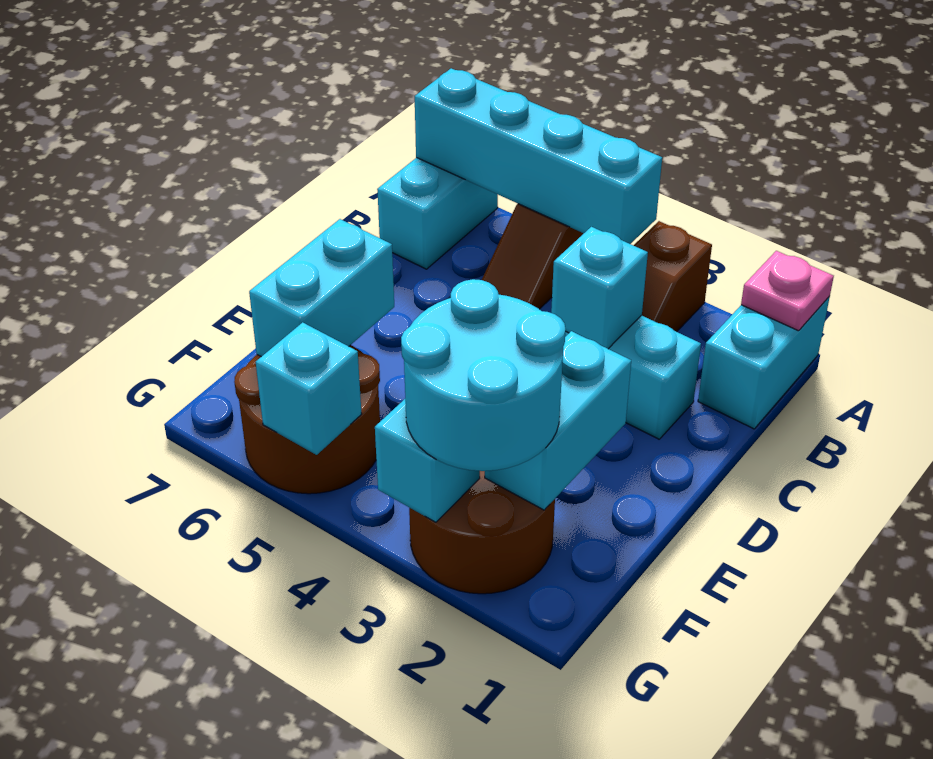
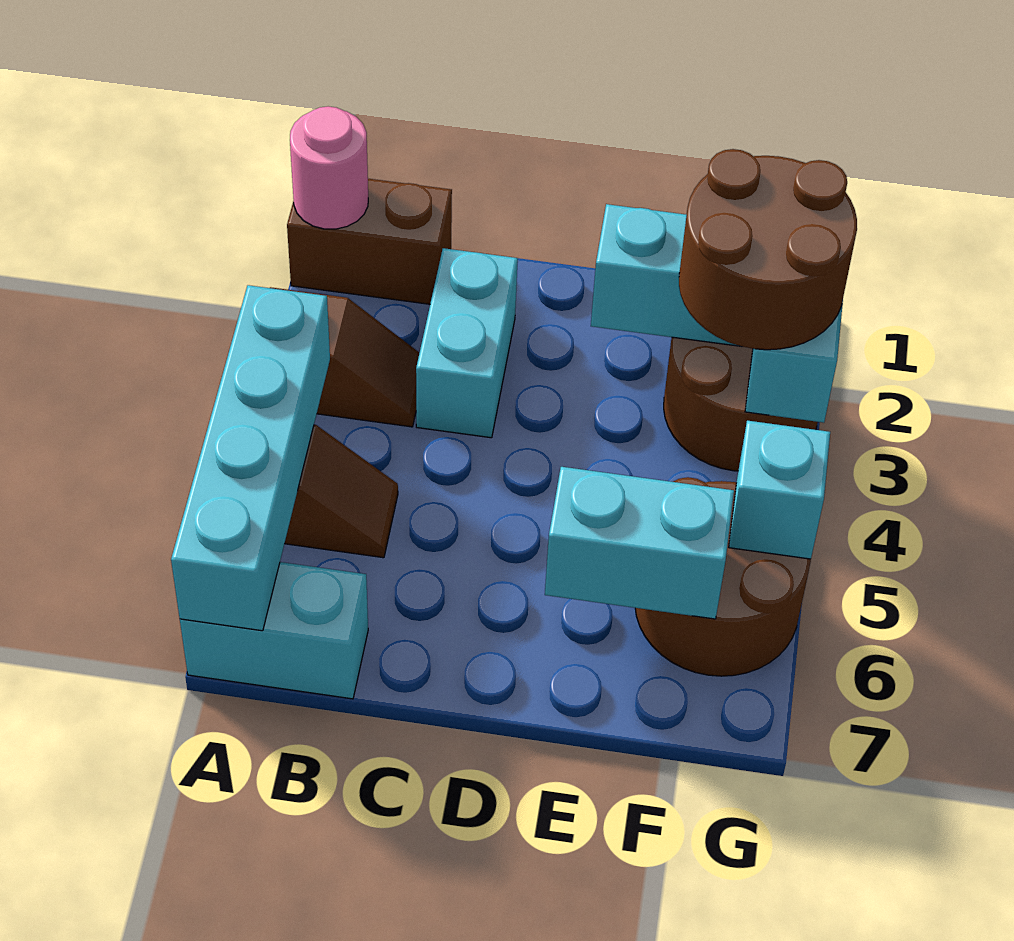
cyan 1x2 brick [698,296,830,429] -> brown 1x2 brick [287,179,452,304]
pink 1x1 plate [741,251,834,331] -> pink 1x1 round brick [290,106,368,229]
cyan 1x1 brick [551,227,648,349] -> none
cyan 2x2 round brick [401,279,565,471] -> brown 2x2 round brick [679,149,857,350]

